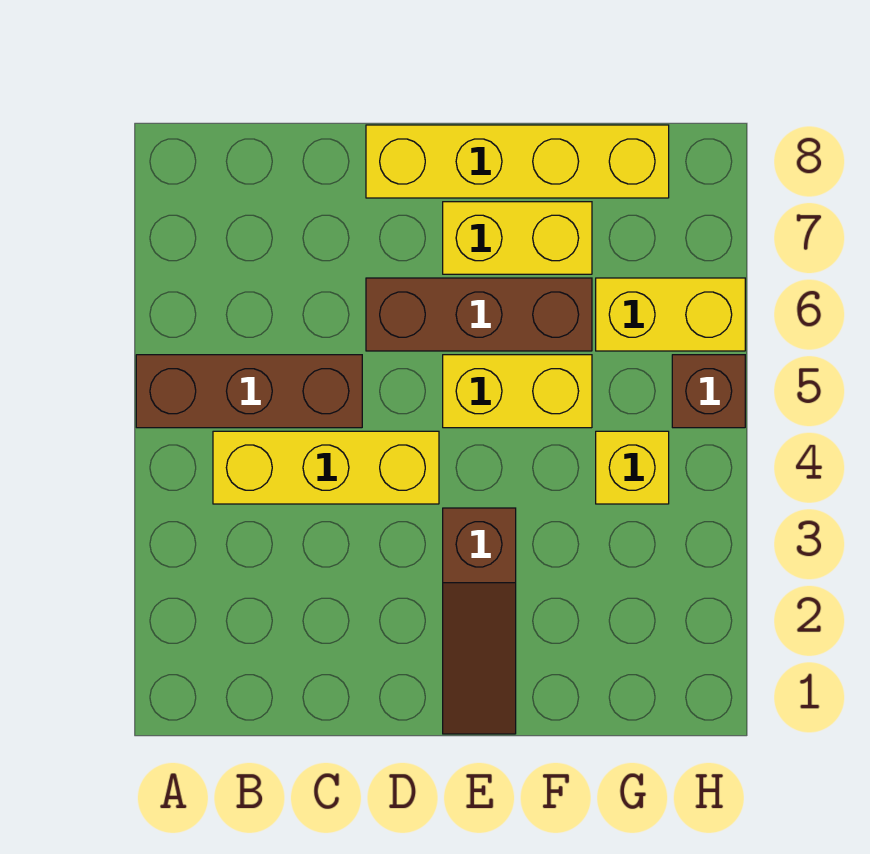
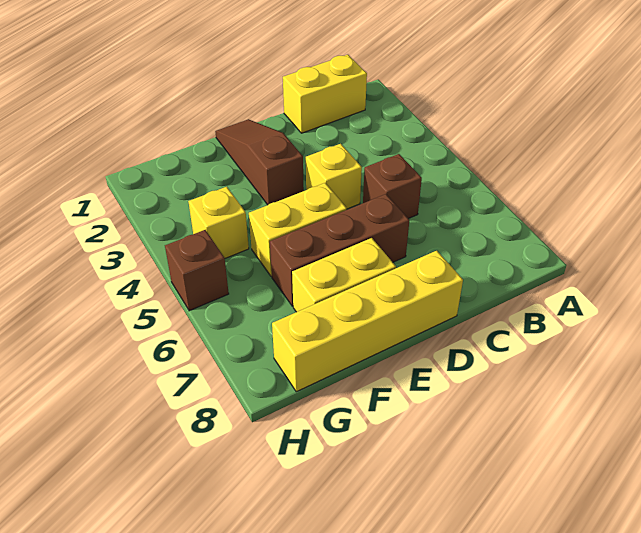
brown 1x3 brick [136,355,362,428] -> brown 1x1 brick [363,154,422,219]
yellow 1x3 brick [213,431,439,504] -> yellow 1x1 brick [306,144,362,209]
yellow 1x2 brick [596,278,745,351] -> yellow 1x2 brick moved to [283,55,367,133]

